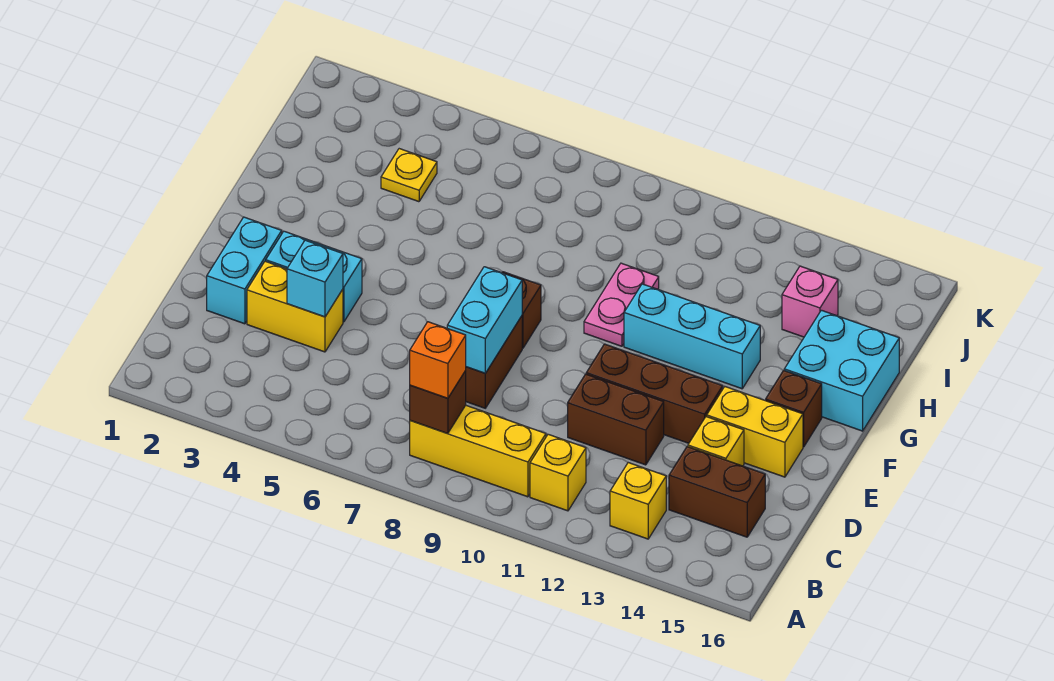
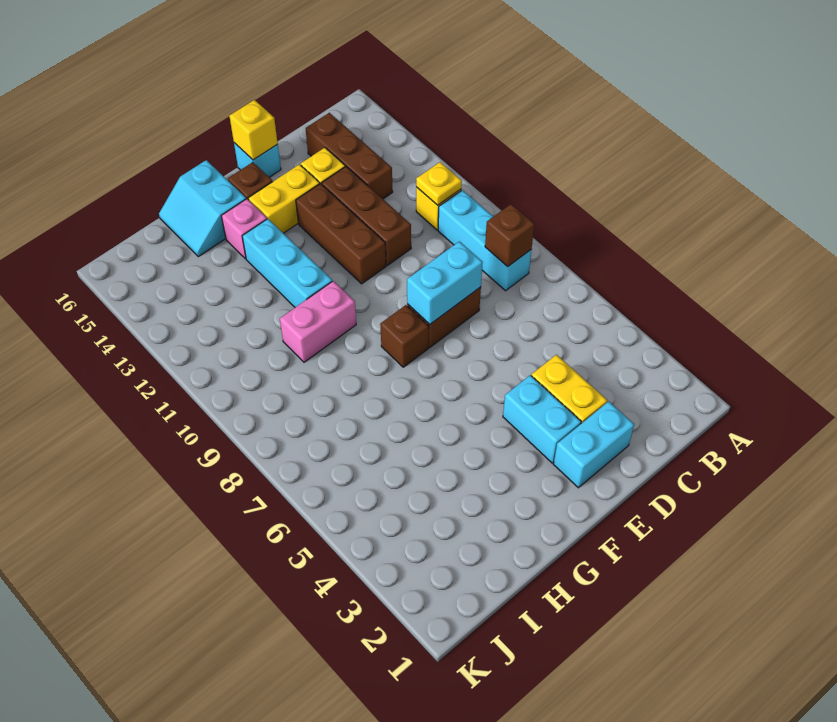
yellow 1x3 brick [410,405,546,497] -> cyan 1x3 brick [438,190,531,291]
orange 1x1 brick [410,322,466,398] -> none
yellow 1x1 brick [610,463,666,539] -> yellow 1x1 brick moved to [229,100,278,160]
brown 1x2 brick [669,447,765,537] -> brown 1x3 brick [306,113,393,199]
cyan 1x1 brick [287,240,343,317] -> cyan 1x1 brick moved to [234,143,281,177]
brown 1x2 brick [568,374,664,465] -> brown 1x3 brick [322,167,411,265]
yellow 1x2 brick [707,386,803,477] -> yellow 1x2 brick turned to [248,164,320,233]
pink 1x2 plate [584,263,659,346] -> pink 1x2 brick [280,281,356,362]
cyan 2x2 brick [784,310,899,431] -> cyan 2x2 slope [159,160,246,257]
yellow 1x1 plate [381,149,437,202] -> yellow 1x1 plate moved to [416,162,462,205]
pink 1x1 brick [782,266,838,337] -> pink 1x1 brick moved to [221,199,267,259]

